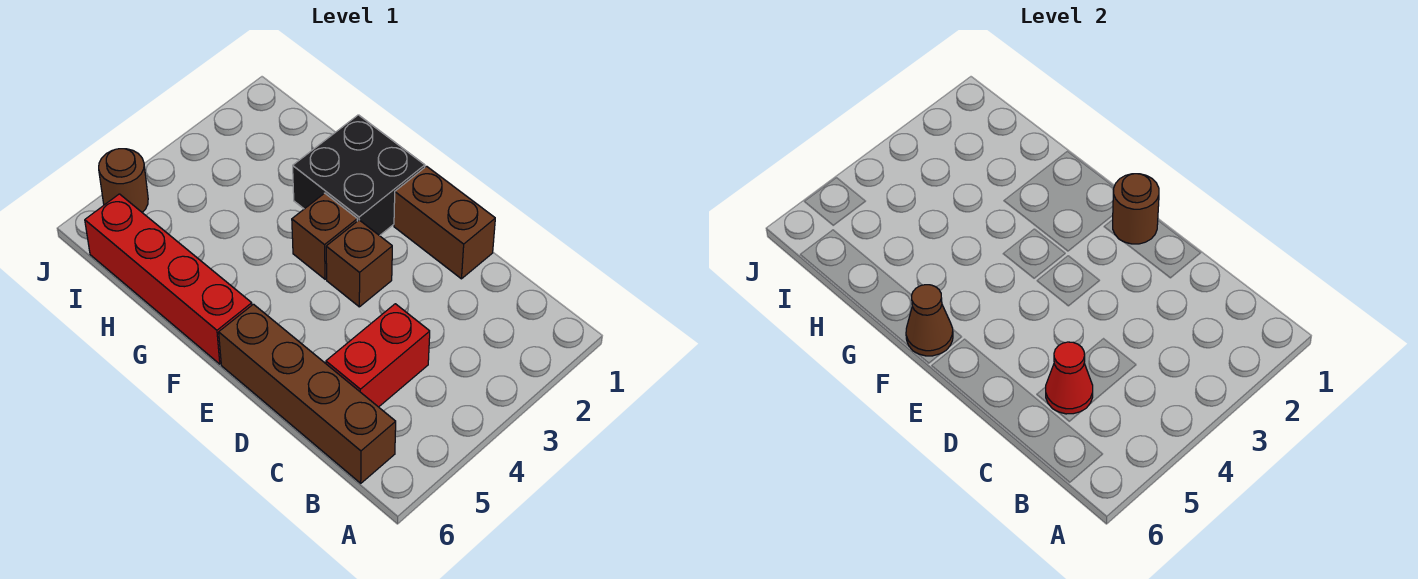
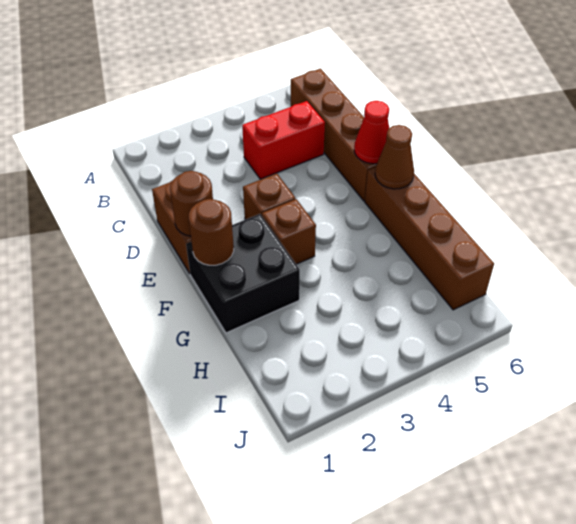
red 1x1 cone [1046,342,1093,414] -> red 1x1 cone moved to [354,101,389,164]
red 1x4 brick [85,194,252,364] -> brown 1x4 brick [365,167,494,310]
brown 1x1 round brick [99,149,148,212] -> brown 1x1 round brick moved to [189,199,234,265]

